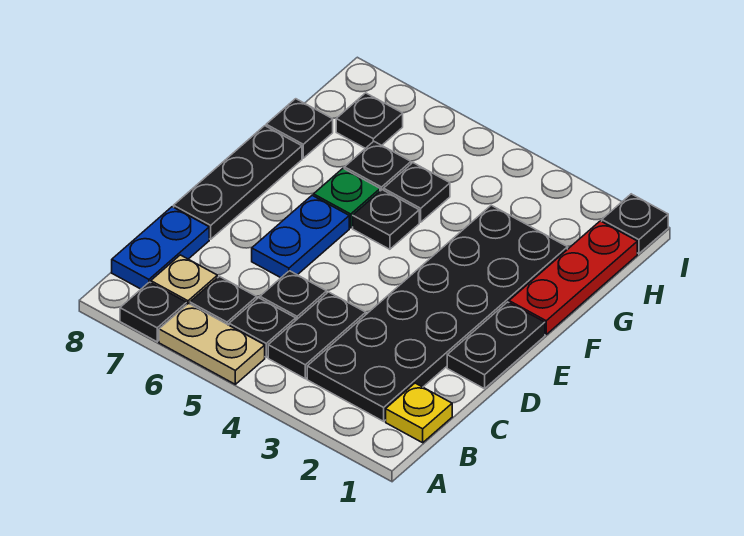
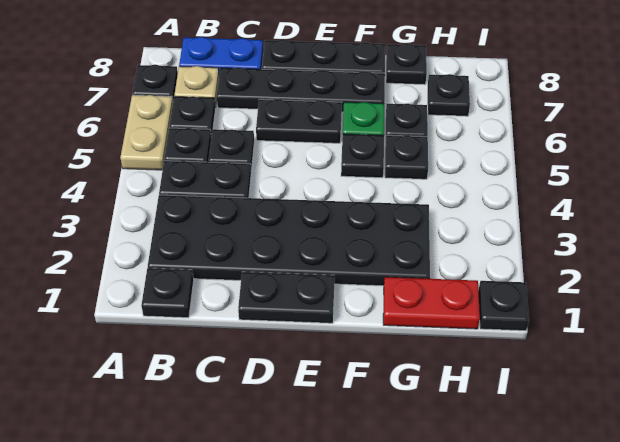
yellow 1x1 plate [386,383,452,443] -> black 1x1 plate [141,268,194,318]
none -> black 1x4 plate [217,67,385,112]
blue 1x2 plate [252,195,349,278] -> black 1x2 plate [256,99,342,143]
red 1x3 plate [509,221,637,334] -> red 1x2 plate [383,277,480,329]

